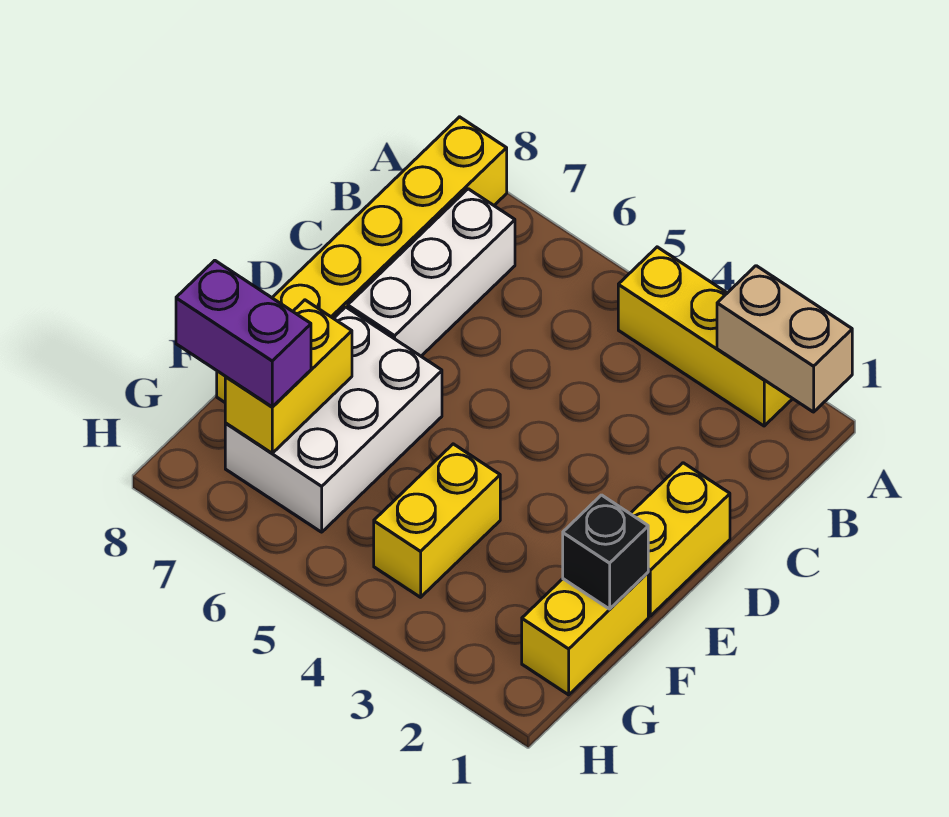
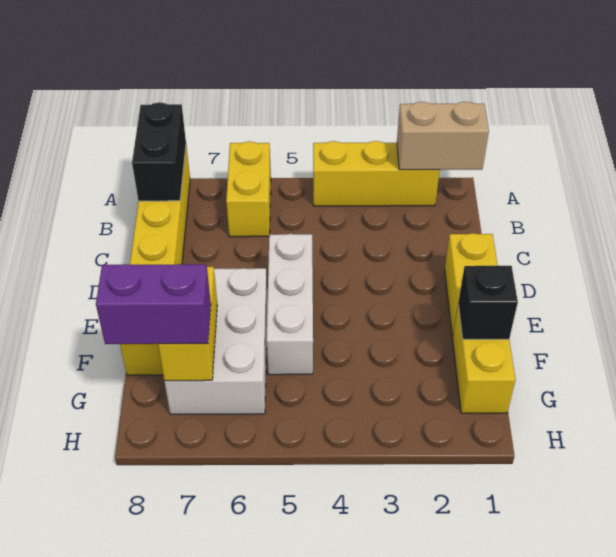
none -> black 1x2 brick [132,102,186,201]
white 1x3 brick [348,189,515,356] -> white 1x3 brick moved to [267,234,313,375]
yellow 1x2 brick [374,444,500,597] -> yellow 1x2 brick moved to [226,141,271,237]

